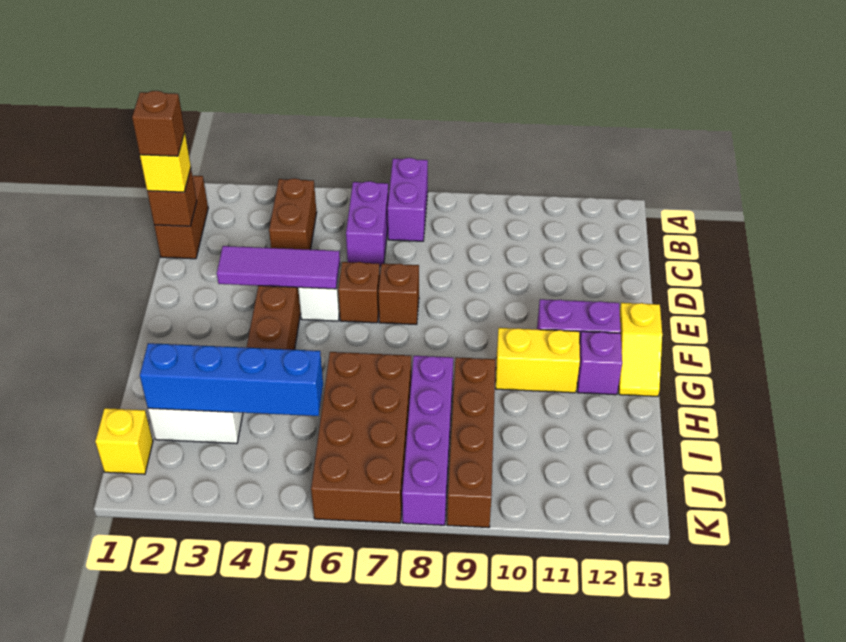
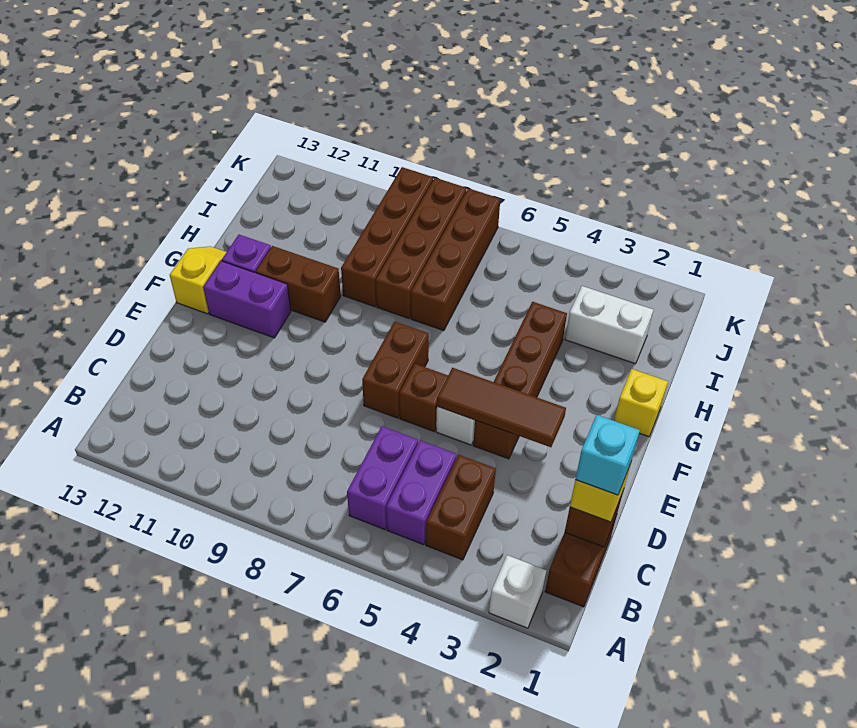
none -> white 1x1 brick [489,555,547,628]
purple 1x2 brick [387,158,428,241] -> purple 1x2 brick moved to [386,440,457,545]
brown 1x1 brick [132,91,185,156] -> cyan 1x1 brick [575,415,640,495]
purple 1x3 tile [217,246,340,289] -> brown 1x3 tile [437,368,566,447]
brown 1x1 brick [378,264,419,324] -> brown 1x2 brick [362,321,429,418]
yellow 1x2 brick [496,328,580,393] -> brown 1x2 brick [256,246,341,322]
brown 2x4 brick [311,352,412,523] -> brown 1x4 brick [411,188,500,331]
purple 1x4 brick [402,356,453,525] -> brown 1x4 brick [376,178,467,318]
blue 1x4 brick [140,343,323,416] -> none
yellow 1x1 brick [95,408,153,474] -> yellow 1x1 brick moved to [614,369,668,437]

